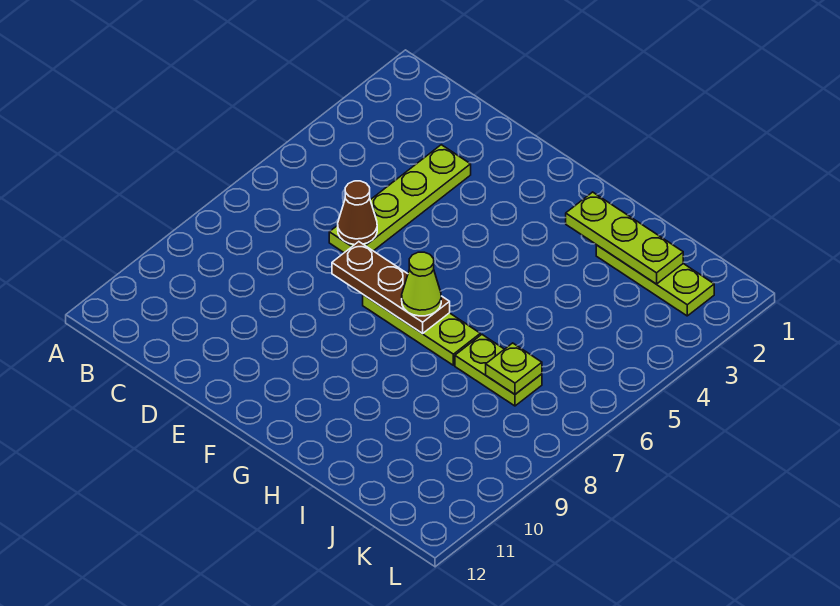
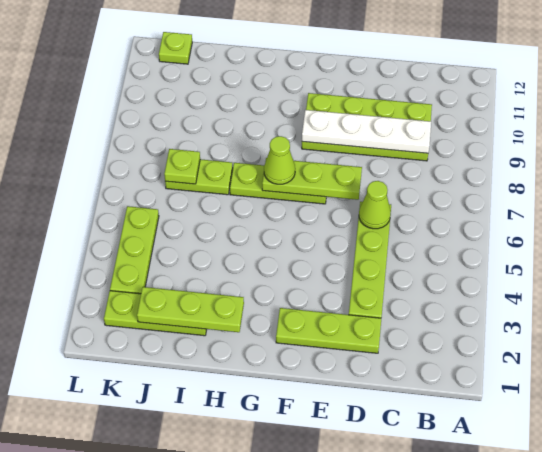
none -> lime 2x4 plate [302,93,432,161]
none -> white 1x4 plate [302,110,431,153]
none -> lime 1x3 plate [276,308,381,353]
brown 1x1 cone [338,181,377,245] -> lime 1x1 cone [359,181,391,229]
brown 1x3 plate [332,242,450,334] -> lime 1x3 plate [262,158,362,200]
none -> lime 1x3 plate [110,206,159,294]
none -> lime 1x1 plate [159,32,192,64]

